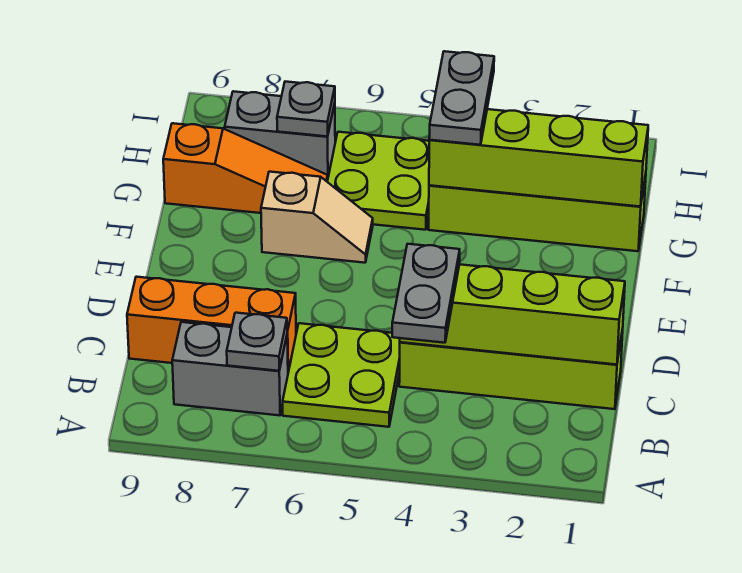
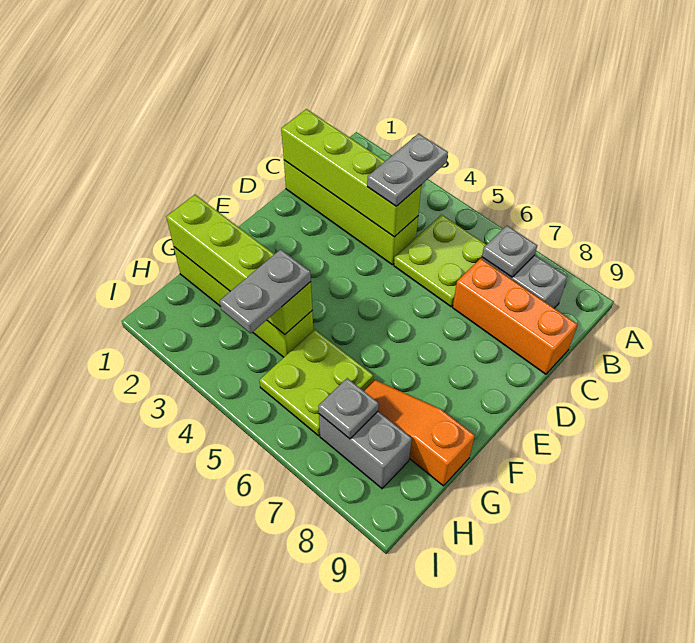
tan 1x2 slope [261,172,373,263] -> none

